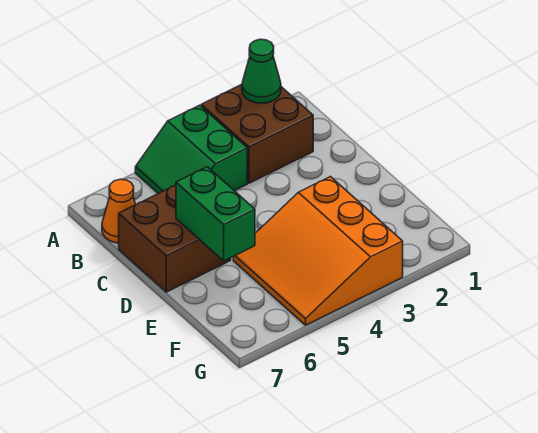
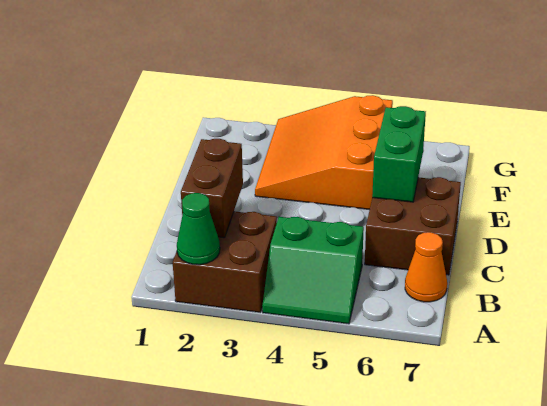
green 2x2 slope [135,105,247,193] -> green 2x2 slope turned to [262,217,364,324]
none -> brown 1x2 brick [181,139,243,238]
orange 3x3 slope [233,177,403,325] -> orange 3x3 slope turned to [255,95,393,210]

